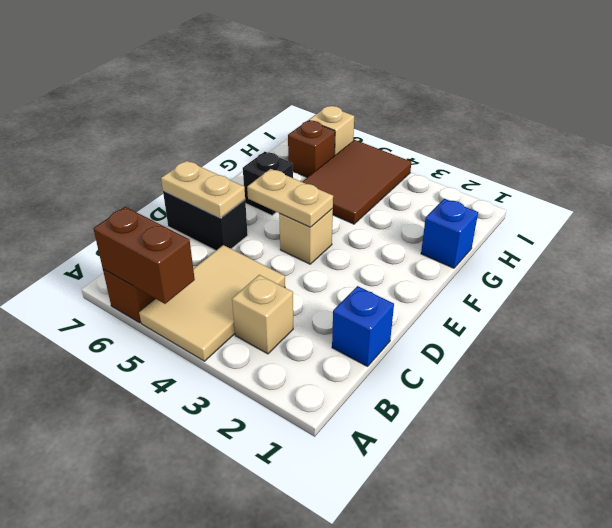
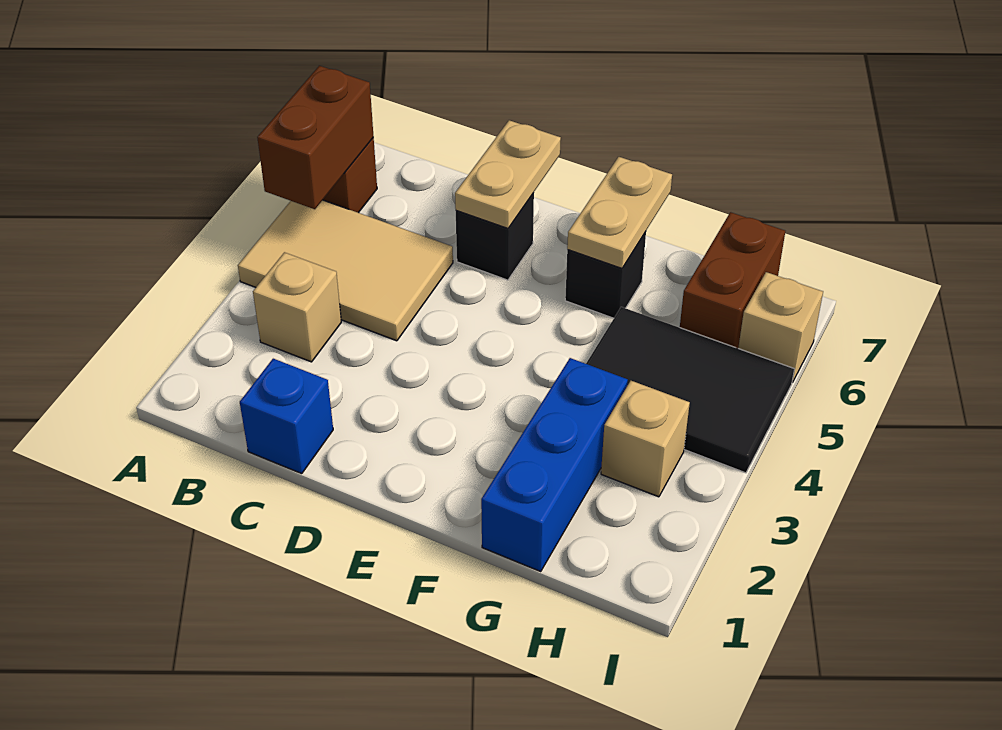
black 1x2 brick [163,191,248,251] -> black 1x1 brick [456,193,534,280]
tan 1x1 brick [279,208,333,264] -> tan 1x1 brick moved to [601,381,690,497]
tan 1x2 plate [247,169,333,227] -> tan 1x2 plate moved to [567,157,672,268]
blue 1x1 brick [421,199,478,268] -> blue 1x3 brick [481,358,628,571]
brown 2x3 tile [302,140,411,224] -> black 2x3 tile [586,307,794,473]
brown 1x1 brick [288,120,335,177] -> brown 1x2 brick [680,212,785,348]

